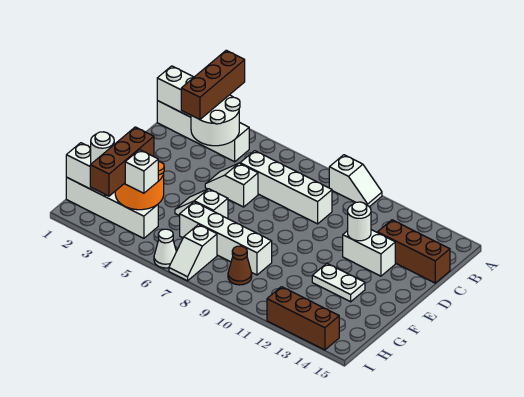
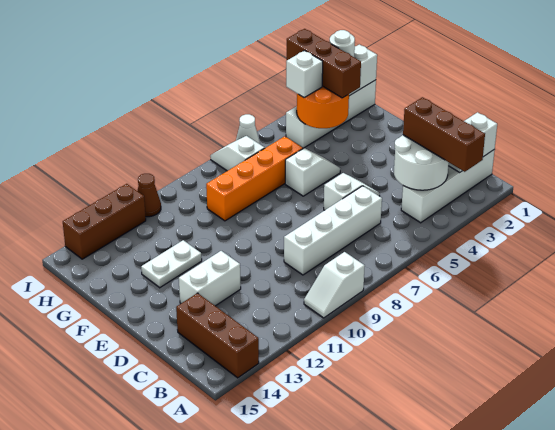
brown 1x3 brick [378,220,450,283] -> brown 1x3 brick turned to [176,293,259,378]
white 1x1 round brick [347,202,371,241] -> none
white 1x4 brick [180,202,272,275] -> orange 1x4 brick [206,136,303,221]
brown 1x1 cone [228,246,252,285] -> brown 1x1 cone moved to [138,174,161,217]

